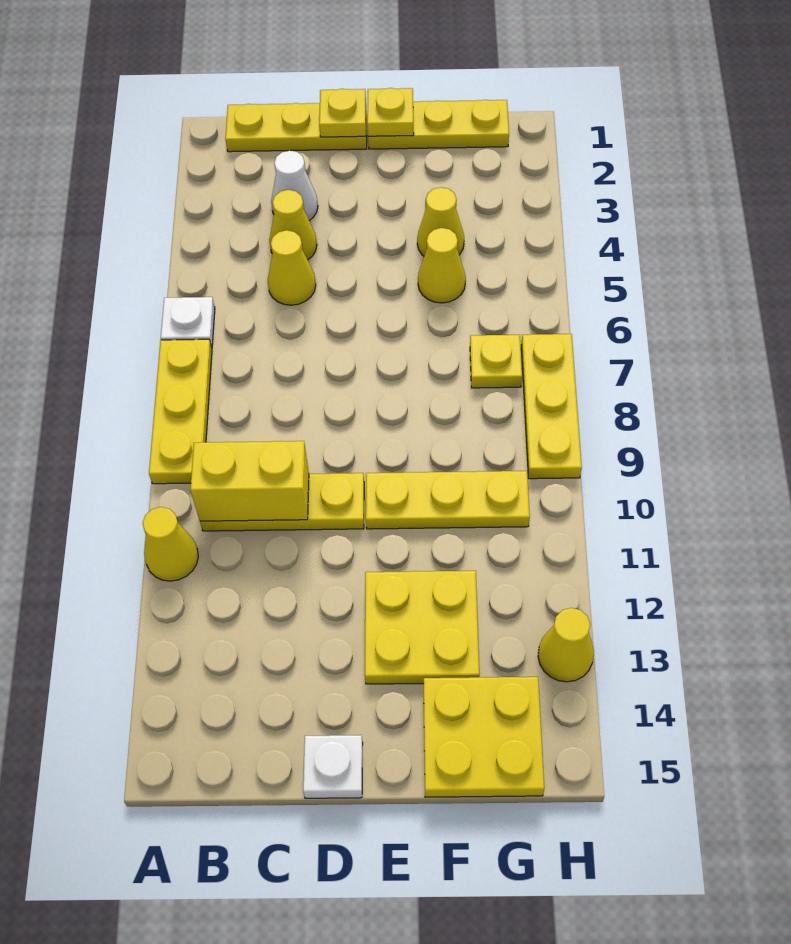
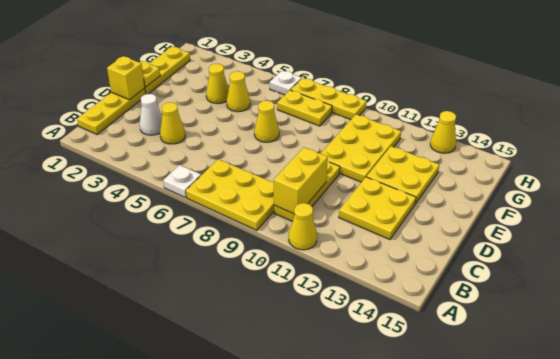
yellow 1x3 plate [149,339,212,484] -> yellow 2x3 plate [186,159,274,230]
yellow 1x1 cone [268,230,316,305] -> yellow 1x1 cone moved to [254,101,279,142]
yellow 1x1 plate [319,89,366,137] -> yellow 1x1 brick [107,56,145,100]
white 1x1 plate [303,735,363,798] -> white 1x1 plate moved to [270,71,302,95]
yellow 1x3 plate [366,471,530,529] -> yellow 2x3 plate [320,115,401,182]
yellow 2x2 plate [424,677,544,797] -> yellow 2x2 plate moved to [339,177,416,240]
yellow 1x1 plate [470,335,522,388] -> yellow 1x2 plate [277,90,332,126]

